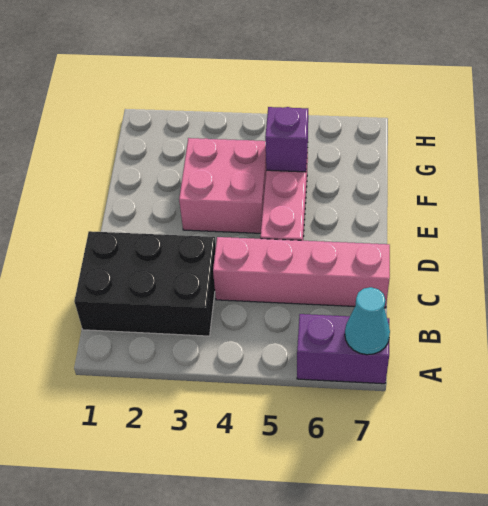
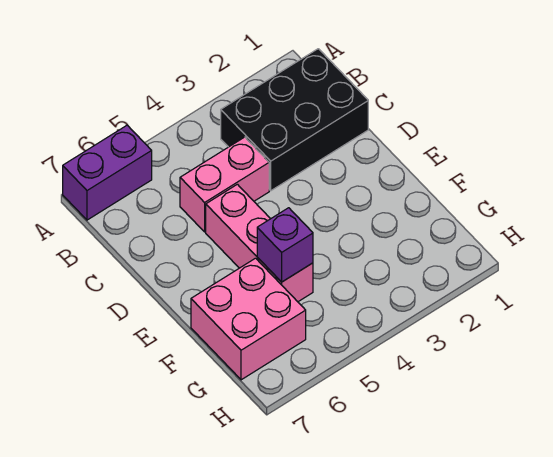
cyan 1x1 cone [345,287,390,355] -> none
pink 1x4 brick [213,237,390,308] -> pink 1x2 brick [180,137,269,232]
pink 2x2 brick [179,138,266,233] -> pink 2x2 brick moved to [191,258,306,380]

